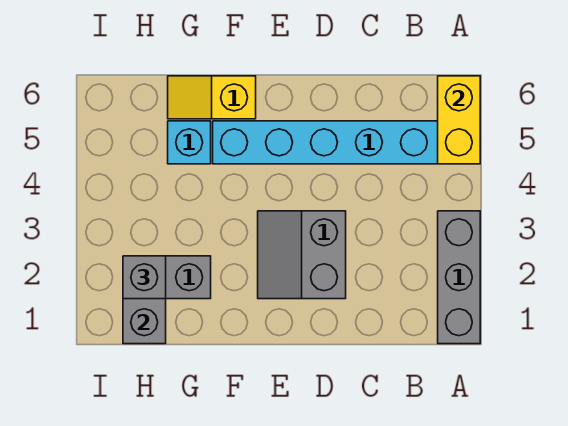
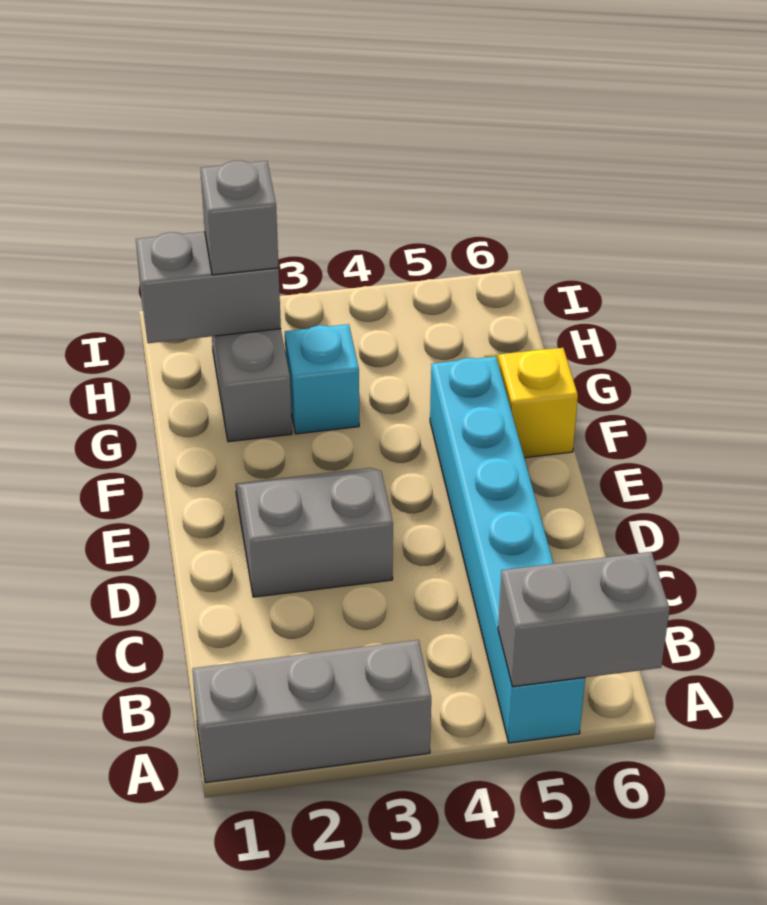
yellow 1x2 brick [438,76,480,164] -> grey 1x2 brick [498,552,669,687]
cyan 1x1 brick [168,121,211,164] -> cyan 1x1 brick moved to [285,324,359,434]

